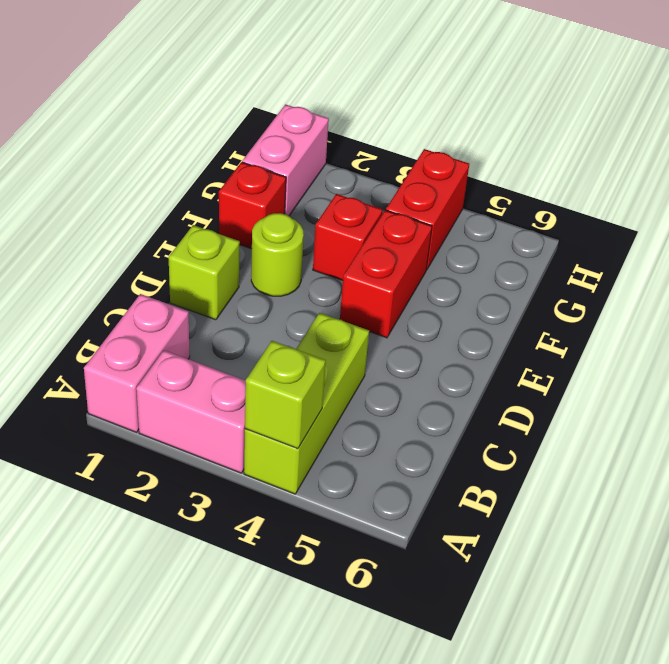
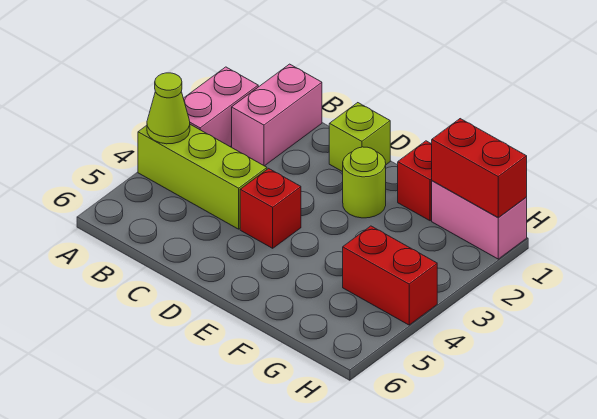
pink 1x2 brick [84,294,190,432] -> pink 1x2 brick turned to [232,64,322,166]
lime 1x1 brick [245,341,326,449] -> lime 1x1 cone [147,73,190,144]
red 1x2 brick [340,210,432,338] -> red 1x2 brick moved to [432,119,527,217]
red 1x1 brick [313,194,383,281] -> red 1x1 brick moved to [240,168,301,248]

